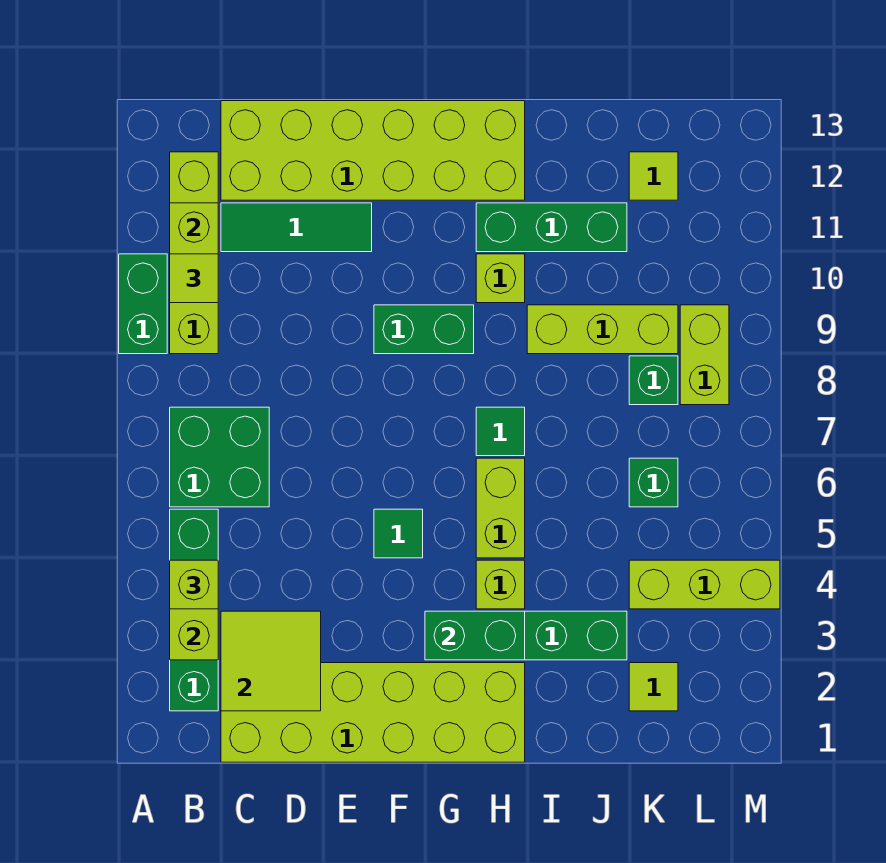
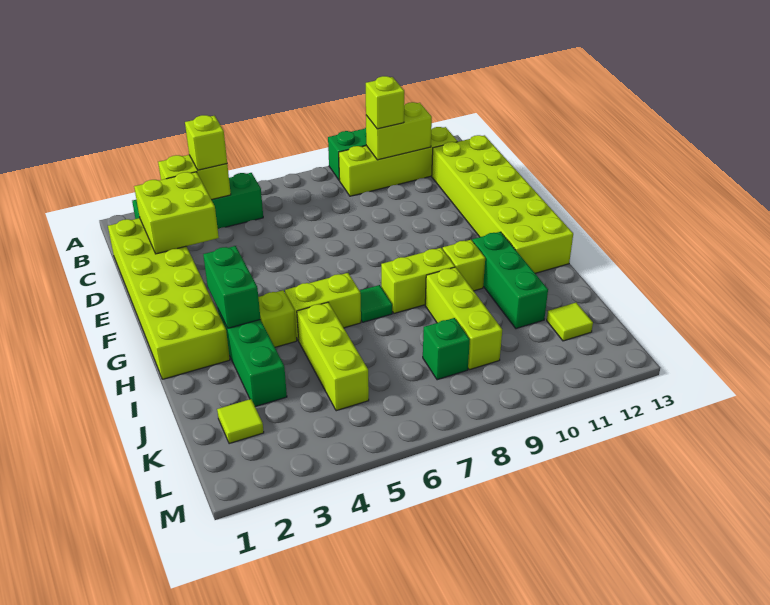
green 2x2 brick [170,407,269,507] -> none
lime 1x1 tile [170,254,218,303] -> lime 1x1 brick [366,76,404,129]
lime 2x2 tile [221,611,321,711] -> lime 2x2 brick [134,172,219,254]
green 1x3 tile [221,203,372,252] -> none
green 1x1 tile [374,509,423,558] -> none
green 1x2 brick [374,305,474,354] -> none
lime 1x3 brick [629,560,780,609] -> lime 1x3 brick moved to [297,302,369,411]
green 1x1 brick [629,458,678,507] -> none
lime 1x2 brick [680,305,729,405] -> lime 1x2 brick moved to [381,248,455,313]

